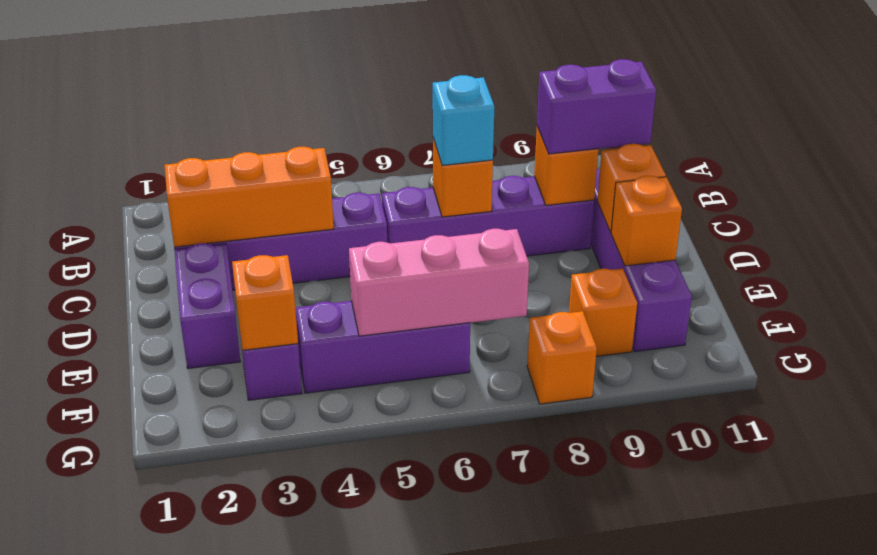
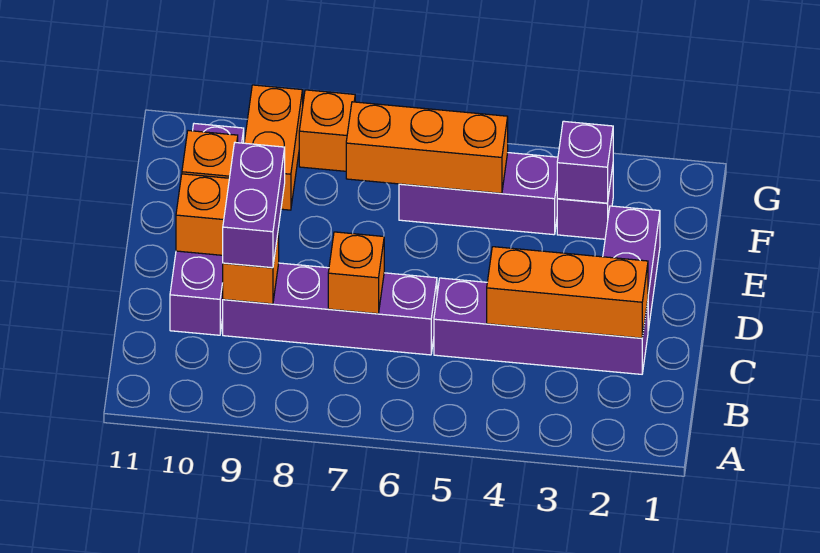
cyan 1x1 brick [433,75,494,165] -> none
purple 1x2 brick [537,59,656,154] -> purple 1x2 brick turned to [223,143,285,268]
orange 1x1 brick [232,255,298,350] -> purple 1x1 brick [557,121,613,203]
pink 1x3 brick [349,229,529,336] -> orange 1x3 brick [346,102,508,193]
orange 1x1 brick [569,269,637,356] -> orange 1x2 brick [244,85,303,210]

